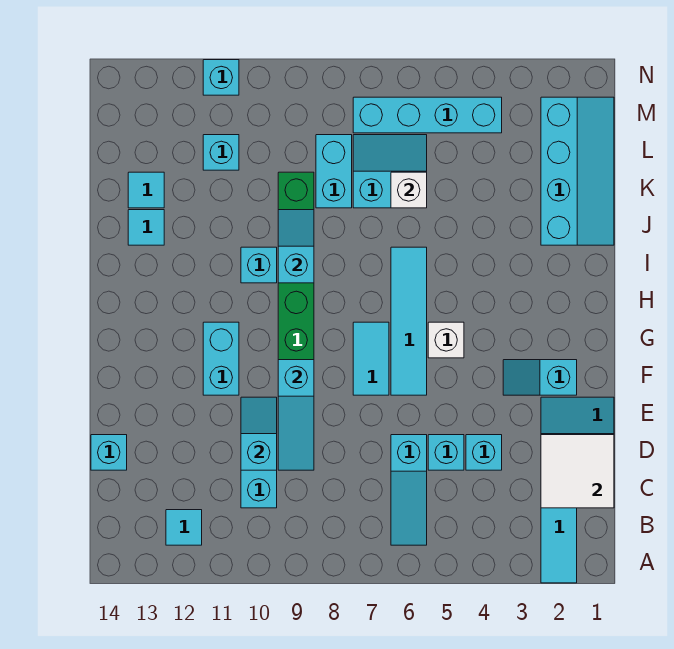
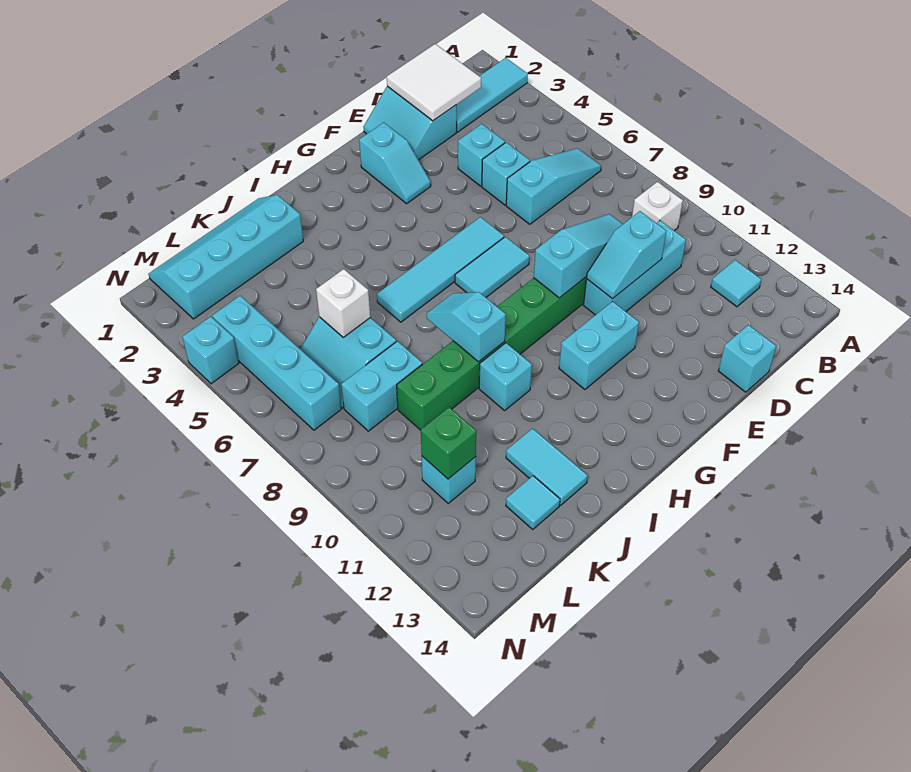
white 1x1 brick [428,322,464,358] -> white 1x1 brick moved to [632,182,683,231]
cyan 1x2 slope [278,210,314,283] -> cyan 1x2 slope turned to [427,292,506,362]
cyan 1x1 tile [128,210,164,245] -> cyan 1x2 tile [506,428,588,505]
none -> green 1x1 brick [421,407,476,479]
cyan 1x1 brick [203,60,239,95] -> cyan 1x1 brick moved to [183,317,239,384]

